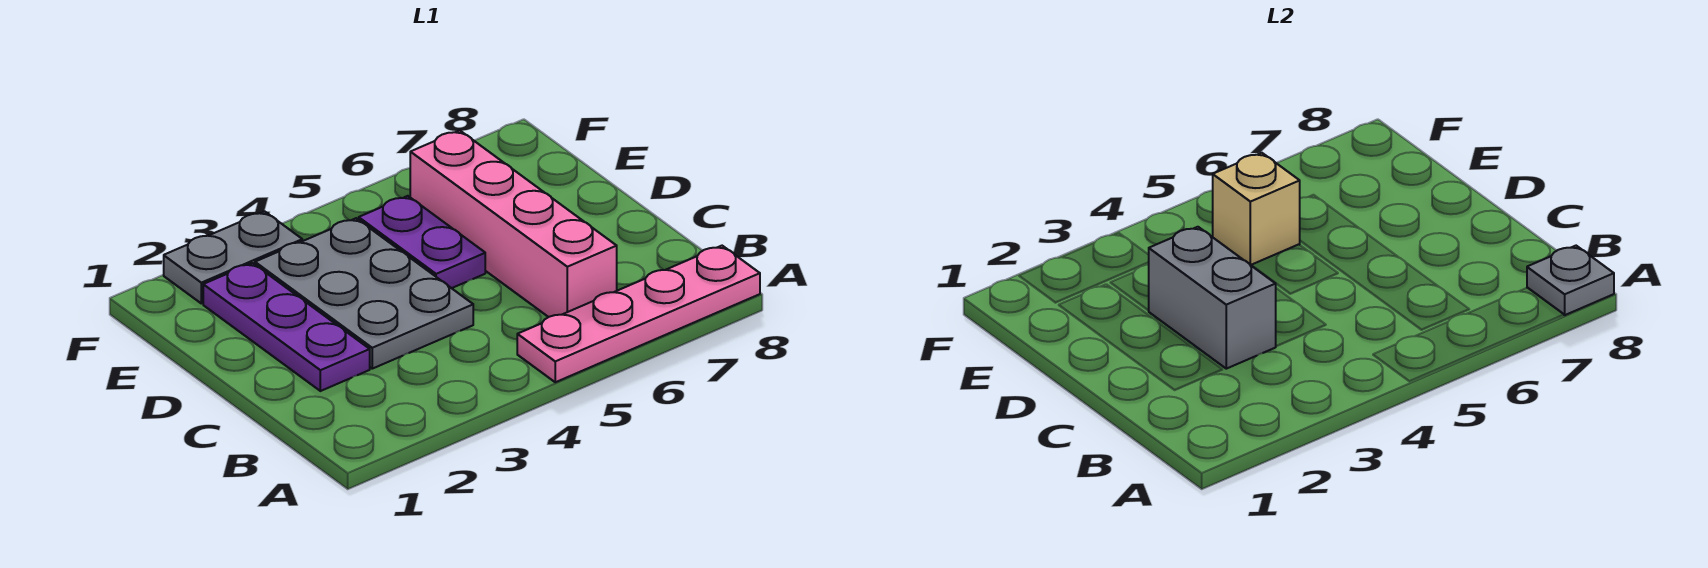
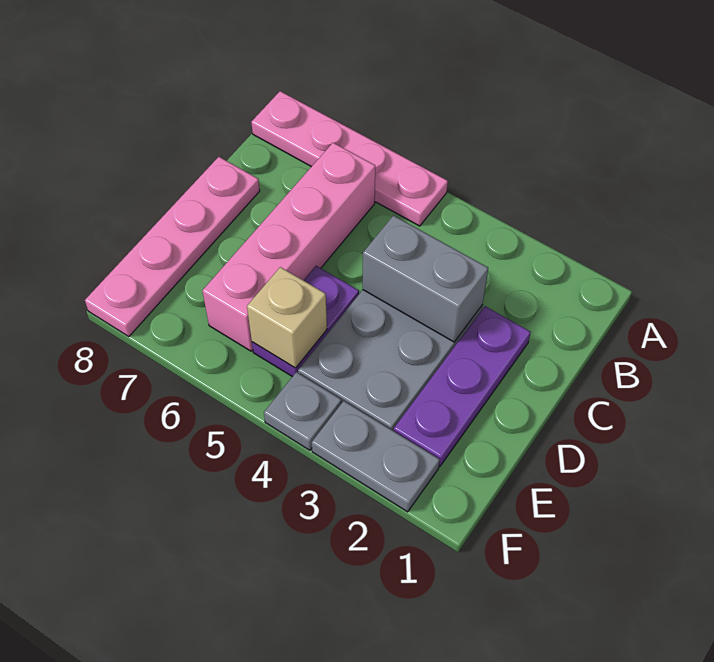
grey 1x1 plate [1527,246,1614,315] -> grey 1x1 plate moved to [264,372,341,450]
grey 1x2 brick [1149,227,1276,369] -> grey 1x2 brick turned to [363,216,488,342]
none -> pink 1x4 plate [85,157,260,336]

